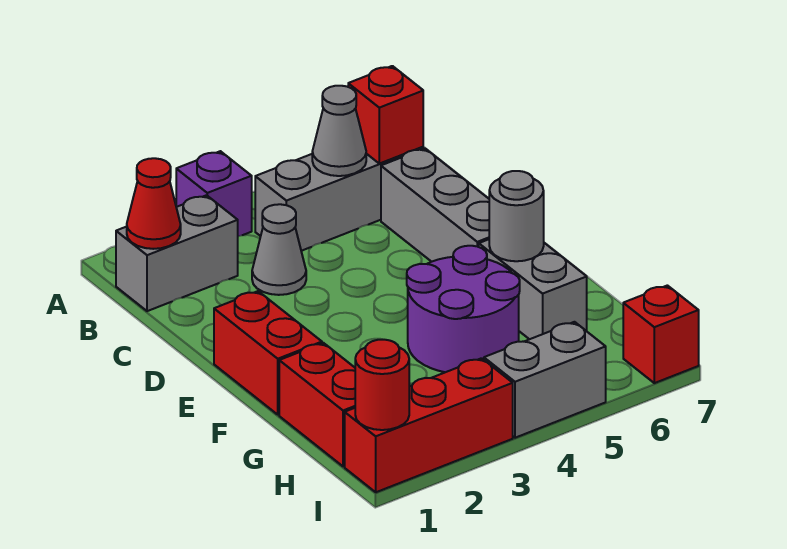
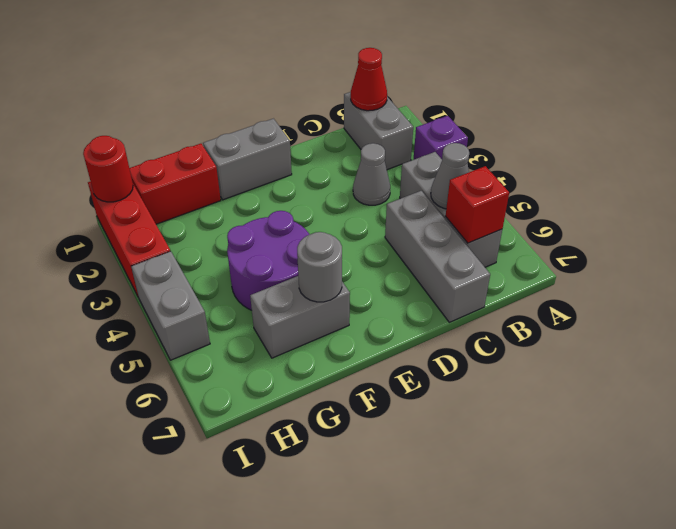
grey 1x3 brick [381,148,489,262] -> grey 1x3 brick turned to [385,191,490,322]
red 1x2 brick [214,291,322,415] -> grey 1x2 brick [203,119,292,200]
red 1x1 brick [623,285,699,383] -> none

